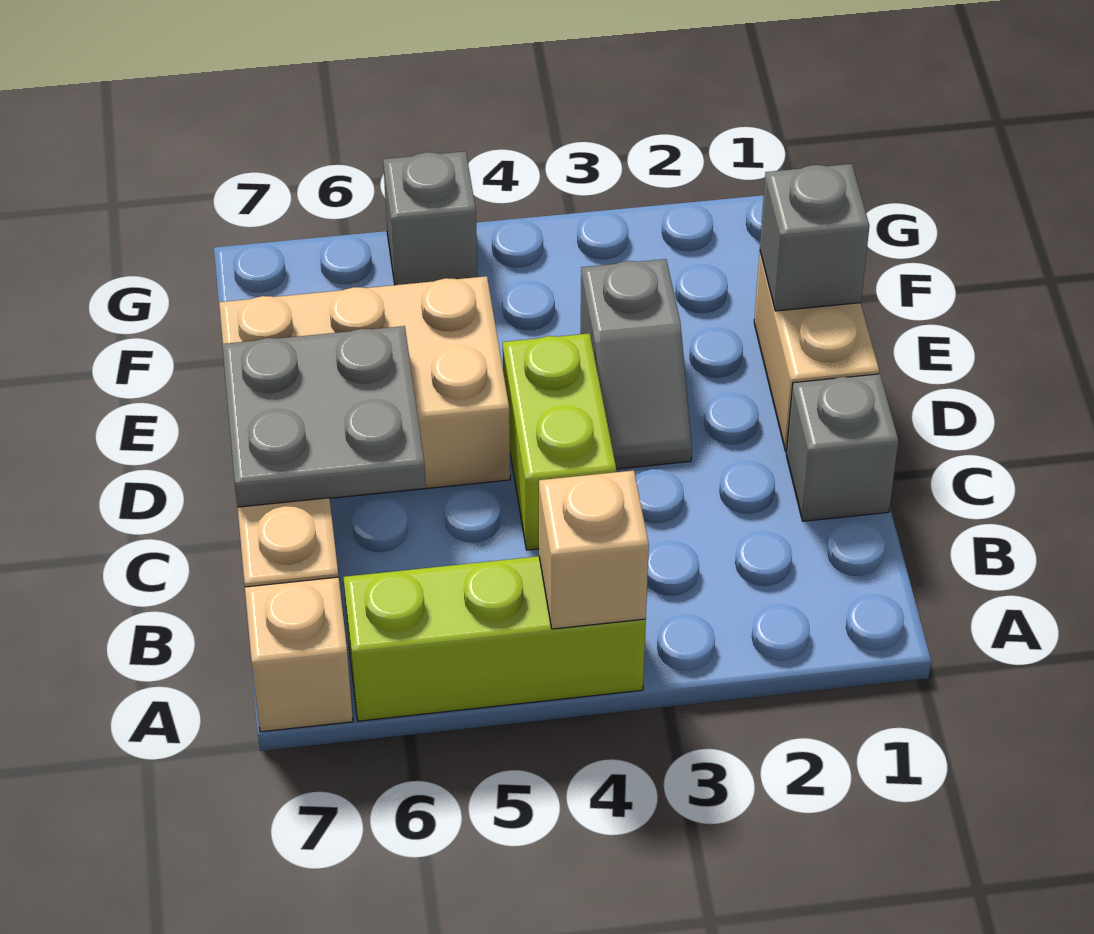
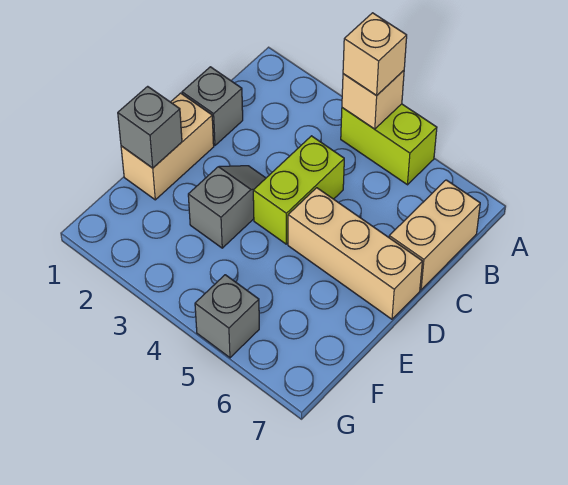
lime 1x3 brick [343,556,646,721] -> lime 1x2 brick [341,104,437,185]
tan 1x1 brick [245,577,353,732] -> tan 1x1 brick moved to [343,13,407,96]
grey 2x2 plate [222,326,426,507] -> none
tan 2x3 brick [219,276,510,498] -> tan 1x3 brick [288,188,423,319]

